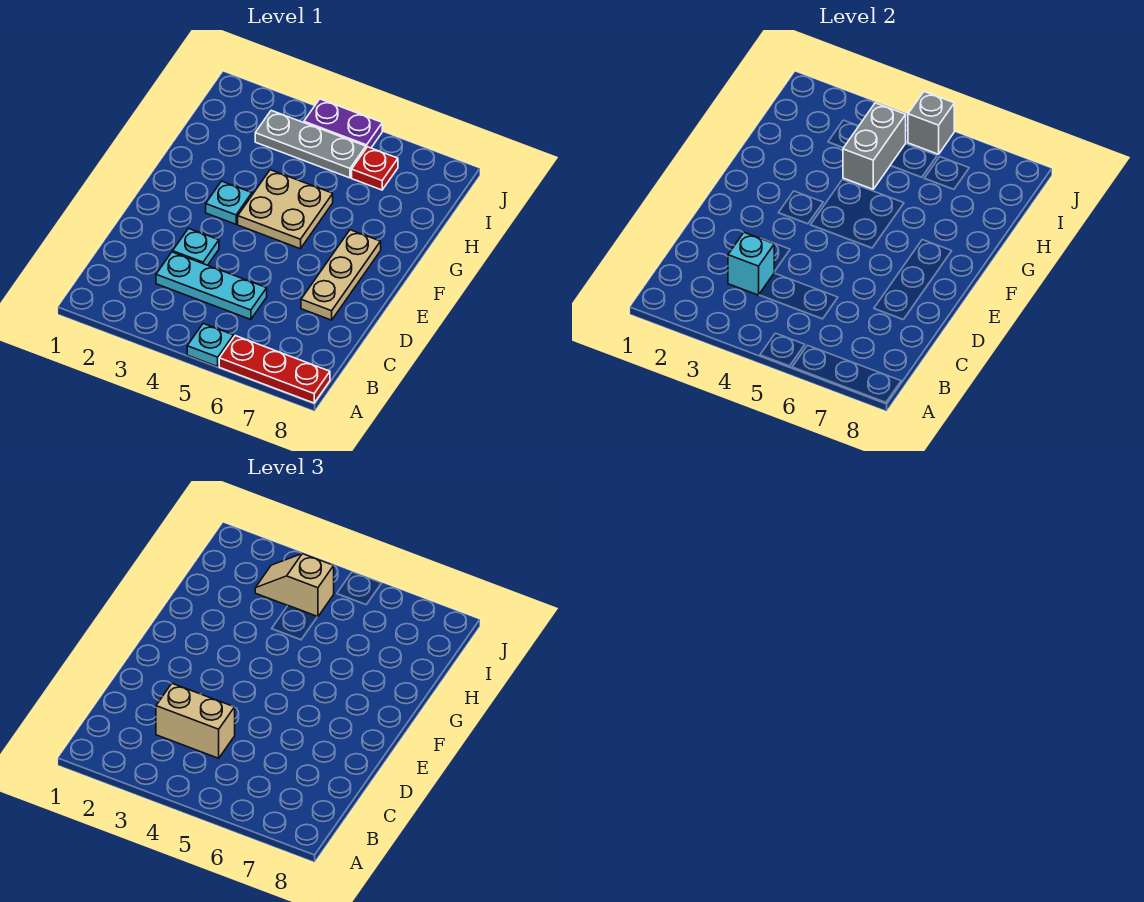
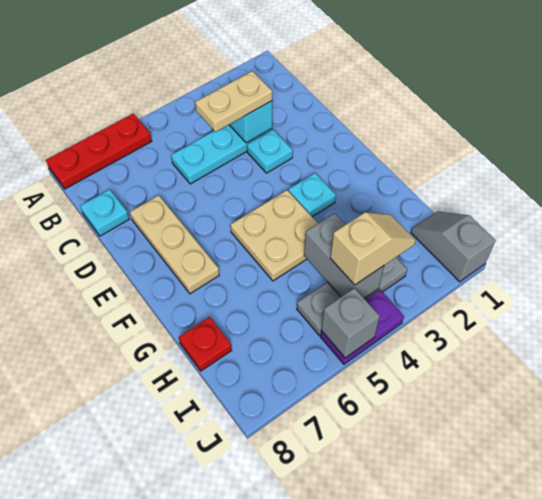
cyan 1x1 plate [187,324,234,367] -> cyan 1x1 plate moved to [80,189,129,236]
tan 1x2 brick [156,683,235,758] -> tan 1x2 plate [195,71,272,132]
none -> grey 1x2 slope [411,211,495,282]
red 1x1 plate [352,147,398,190] -> red 1x1 plate moved to [179,317,232,371]

